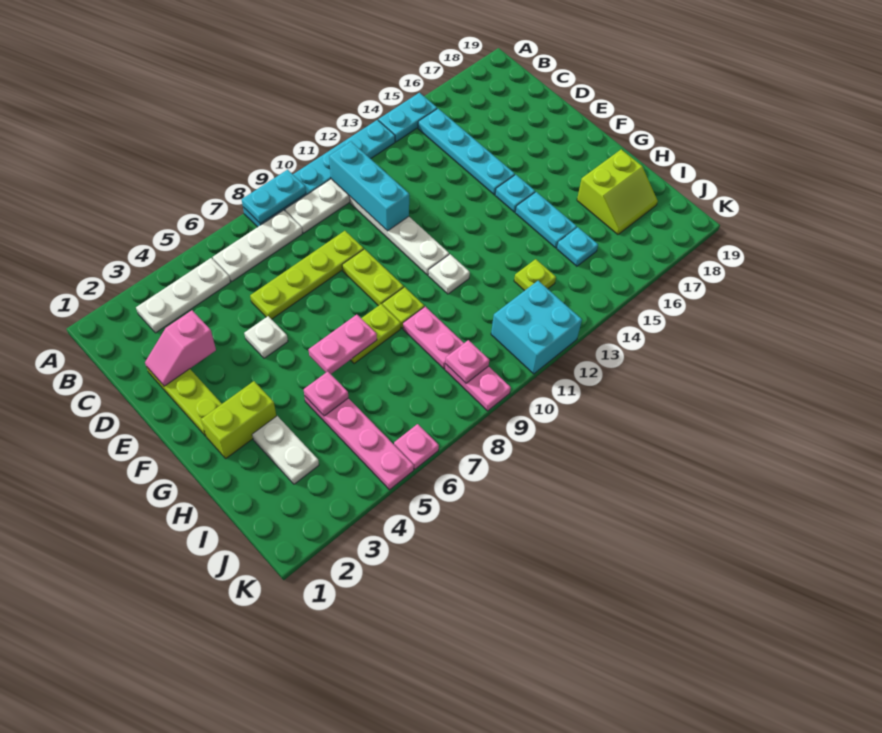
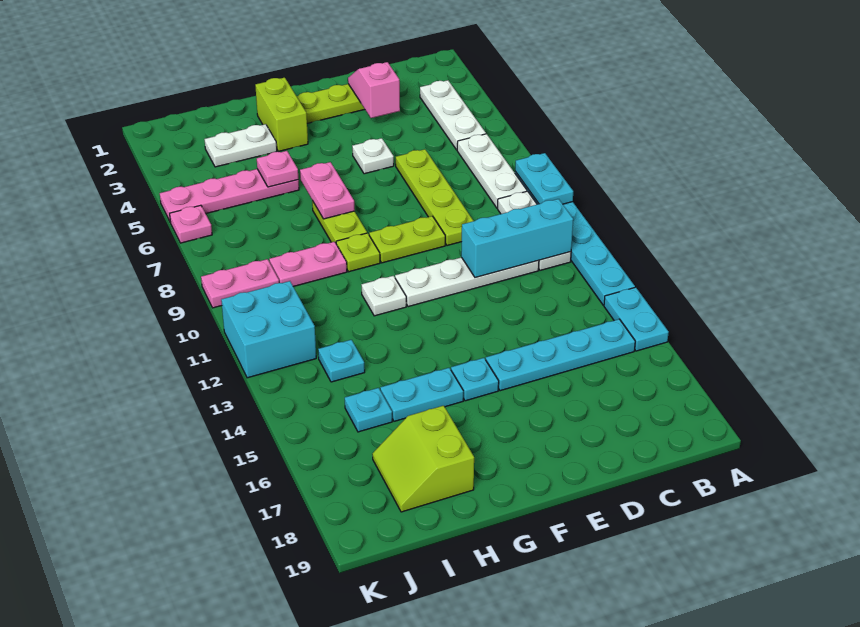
lime 1x1 plate [514,259,556,291] -> cyan 1x1 plate [318,340,365,382]
pink 1x1 plate [445,340,489,383] -> none

